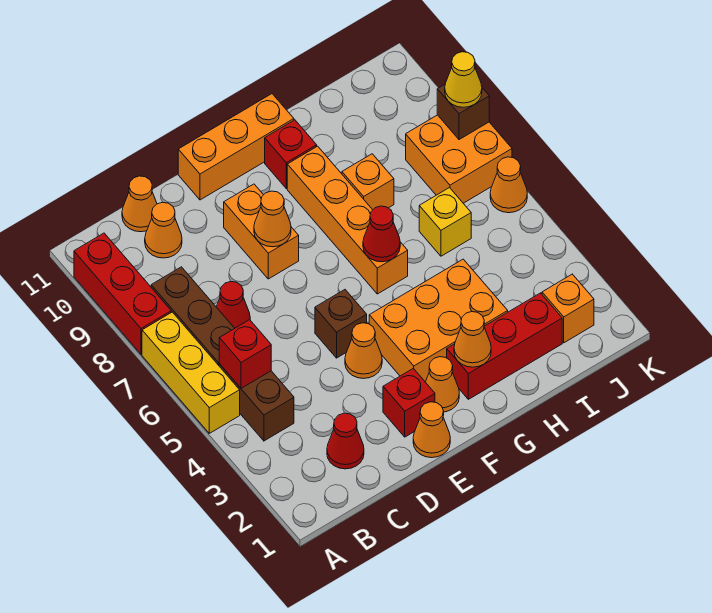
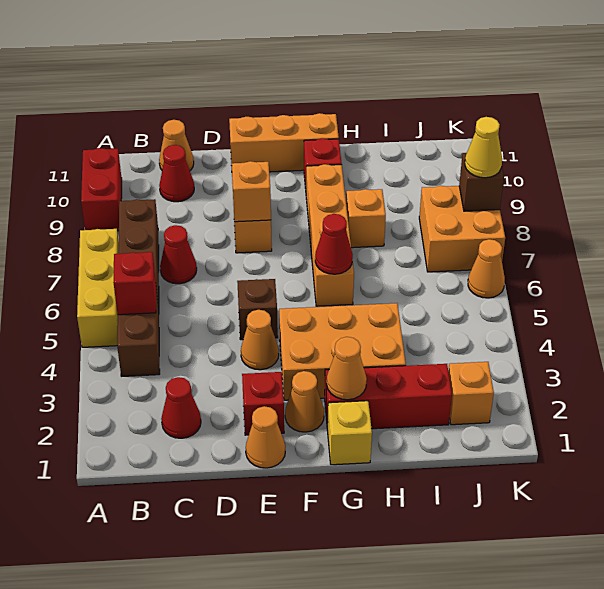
red 1x3 brick [74,233,171,354] -> red 1x2 brick [81,148,122,231]
orange 1x1 cone [145,202,182,258] -> red 1x1 cone [159,145,194,202]
orange 1x1 cone [254,191,291,247] -> orange 1x1 brick [231,161,271,222]
yellow 1x1 brick [419,188,471,256] -> yellow 1x1 brick moved to [327,401,372,465]

